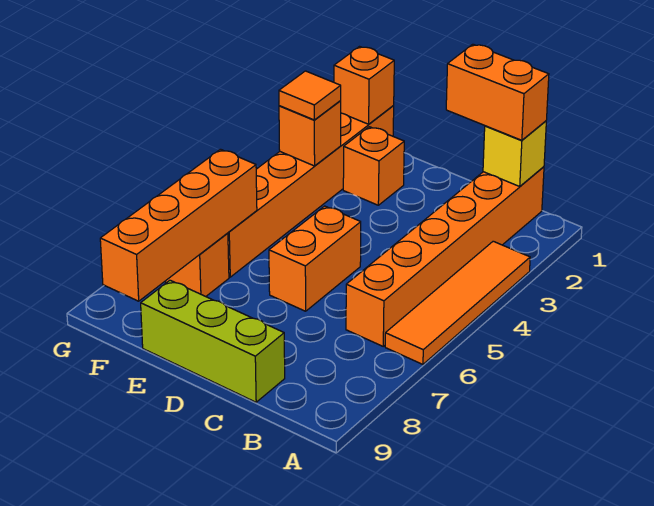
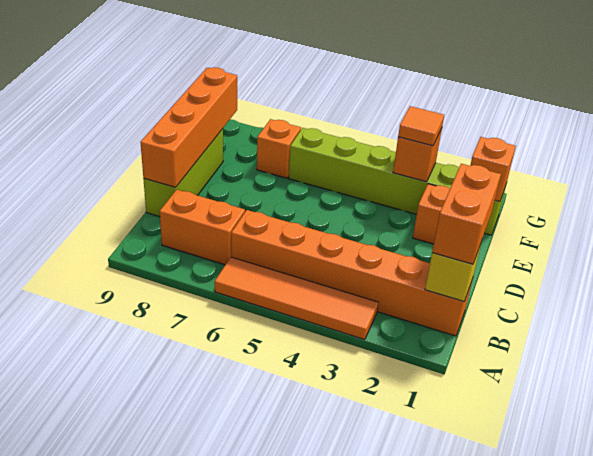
orange 1x2 brick [269,206,361,311] -> orange 1x2 brick moved to [160,190,245,265]
orange 1x6 brick [228,106,394,277] -> lime 1x6 brick [289,128,506,235]
orange 1x4 brick [100,149,257,301] -> orange 1x4 brick turned to [140,67,237,187]

